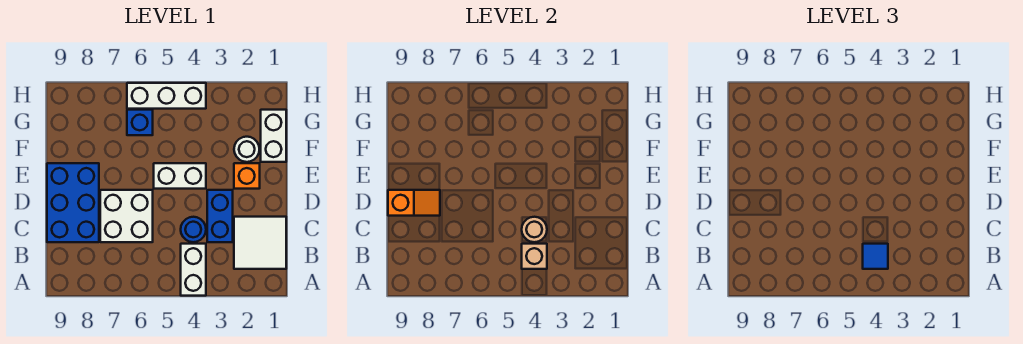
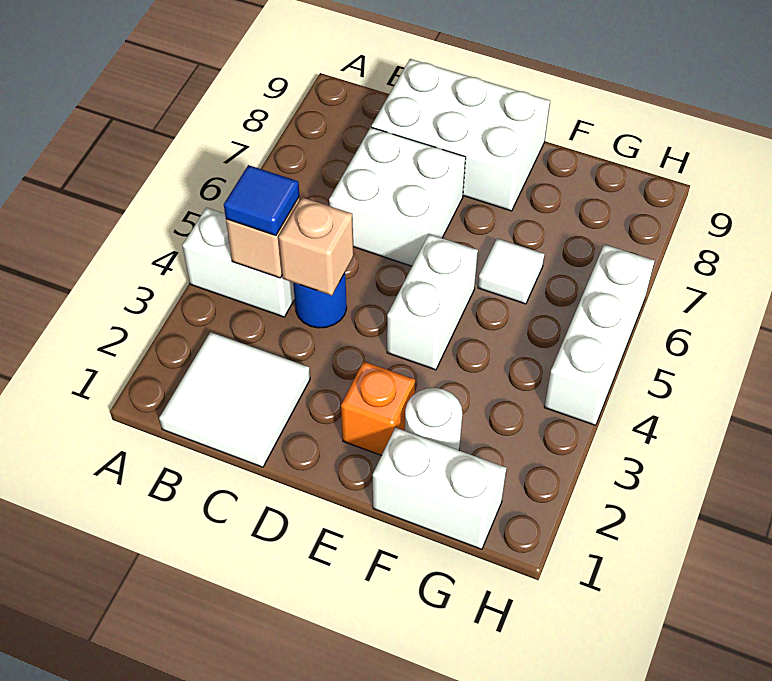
blue 1x2 brick [207,190,233,242] -> none
tan 1x1 round brick [522,217,547,242] -> tan 1x1 brick [279,197,354,296]
blue 2x3 brick [47,163,99,242] -> white 2x3 brick [372,59,550,211]
orange 1x2 slope [388,190,440,216] -> none
none -> white 1x1 tile [478,239,545,304]
blue 1x1 brick [127,110,153,135] -> none

